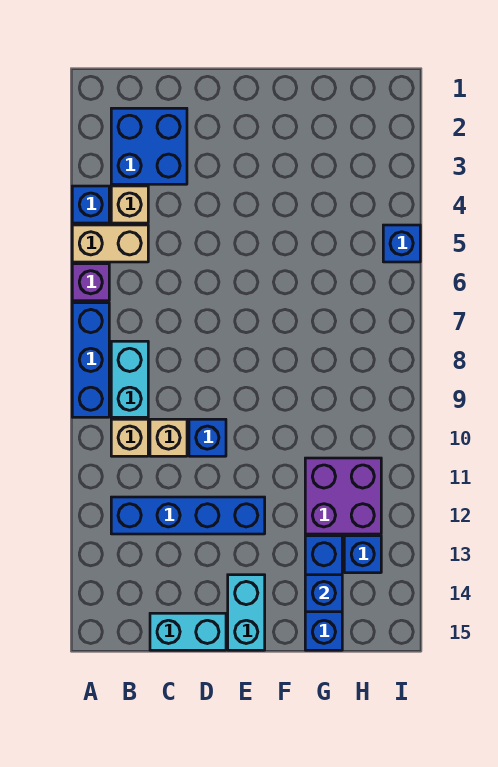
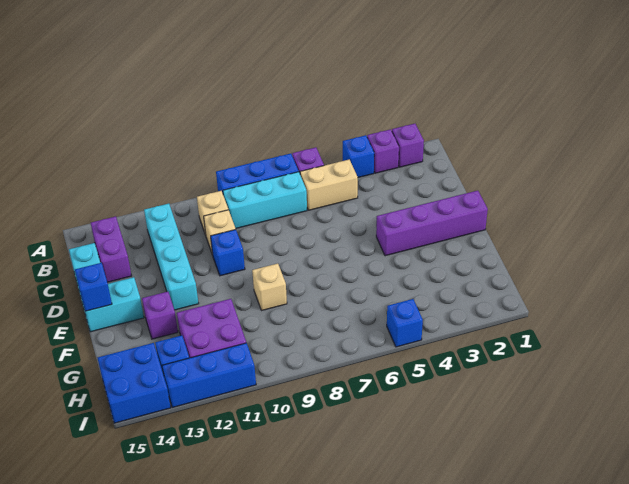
none -> purple 1x1 brick [392,124,424,167]
none -> purple 1x1 brick [367,129,399,173]
tan 1x2 brick [72,225,148,262] -> tan 1x2 brick turned to [300,160,358,210]
blue 2x2 brick [111,108,187,184] -> blue 2x2 brick moved to [98,343,171,423]
tan 1x1 brick [111,186,148,223] -> tan 1x1 brick moved to [252,264,287,310]
cyan 1x2 brick [111,341,148,417] -> cyan 1x3 brick [223,172,307,228]
blue 1x4 brick [111,497,265,534] -> cyan 1x4 brick [144,204,199,310]
none -> purple 1x2 brick [91,216,132,282]
none -> purple 1x4 brick [376,191,488,256]
none -> purple 1x1 brick [142,292,178,339]
blue 1x3 brick [305,536,342,650] -> blue 1x3 brick moved to [162,343,256,408]
blue 1x1 brick [305,575,342,612] -> blue 1x1 brick moved to [75,263,112,311]

